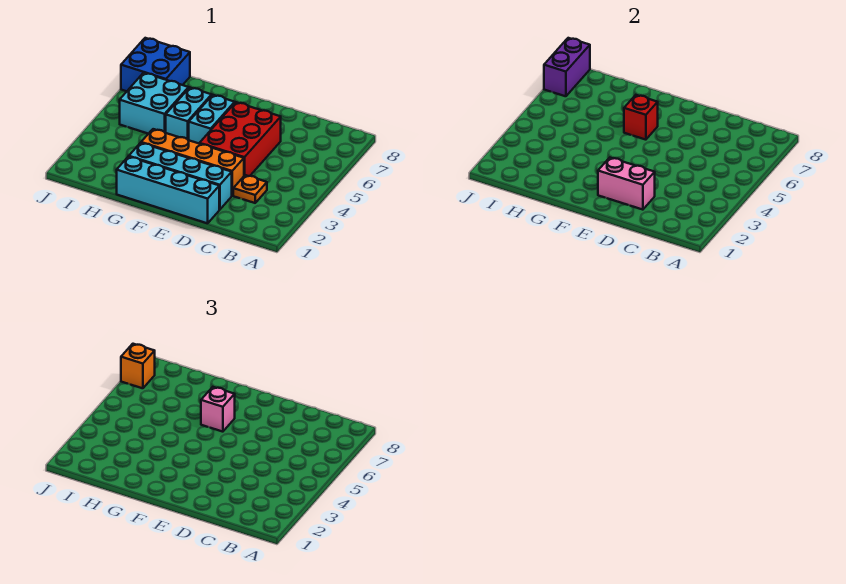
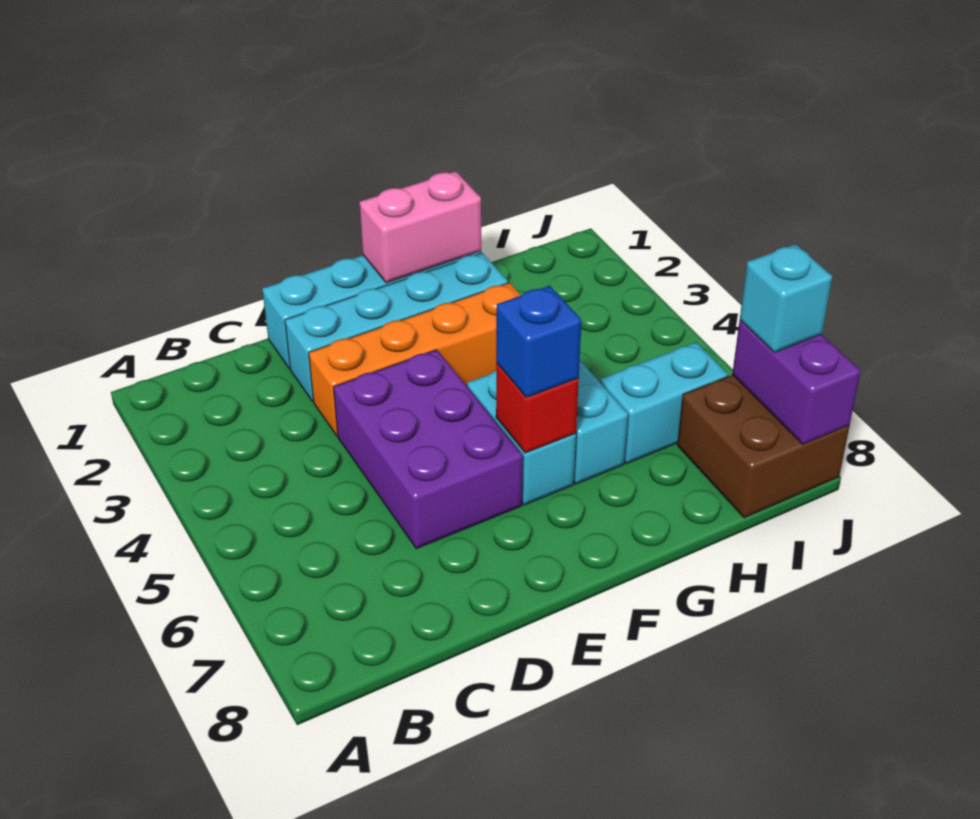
orange 1x1 plate [233,175,267,203] -> none
pink 1x2 brick [598,158,655,210] -> pink 1x2 brick moved to [360,171,481,283]
red 2x3 brick [200,102,281,176] -> purple 2x3 brick [333,350,523,549]
pink 1x1 brick [201,387,235,432] -> blue 1x1 brick [496,286,582,398]
cyan 2x2 brick [120,73,189,134] -> cyan 1x2 brick [600,342,728,463]
blue 2x2 brick [121,38,190,91] -> brown 2x2 brick [677,375,849,518]
orange 1x1 brick [121,344,155,388] -> cyan 1x1 brick [740,244,832,353]

